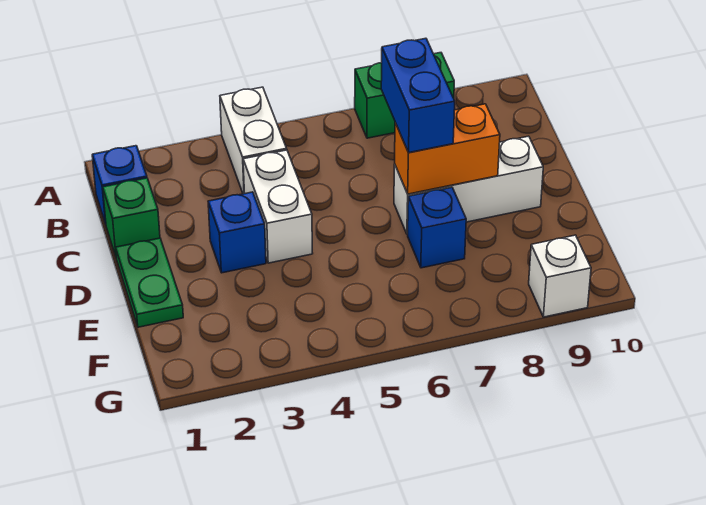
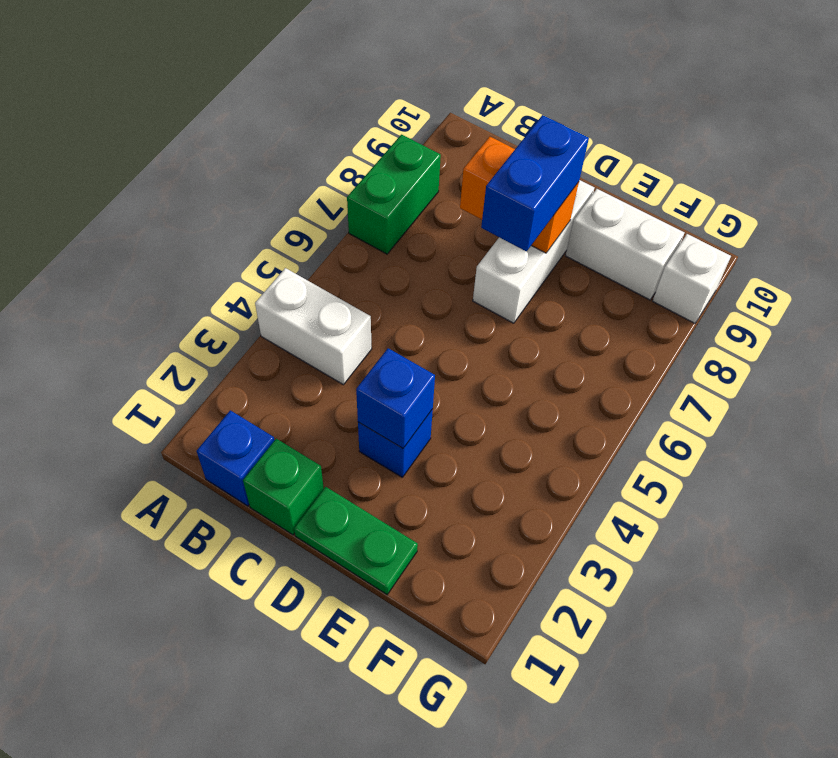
white 1x2 brick [243,150,313,263] -> white 1x2 brick moved to [565,189,684,300]
blue 1x2 brick [381,38,455,152] -> blue 1x2 brick turned to [481,115,589,251]
orange 1x2 brick [395,104,500,194] -> orange 1x2 brick turned to [460,137,579,253]
blue 1x1 brick [408,187,466,268] -> blue 1x1 brick moved to [356,348,435,448]

